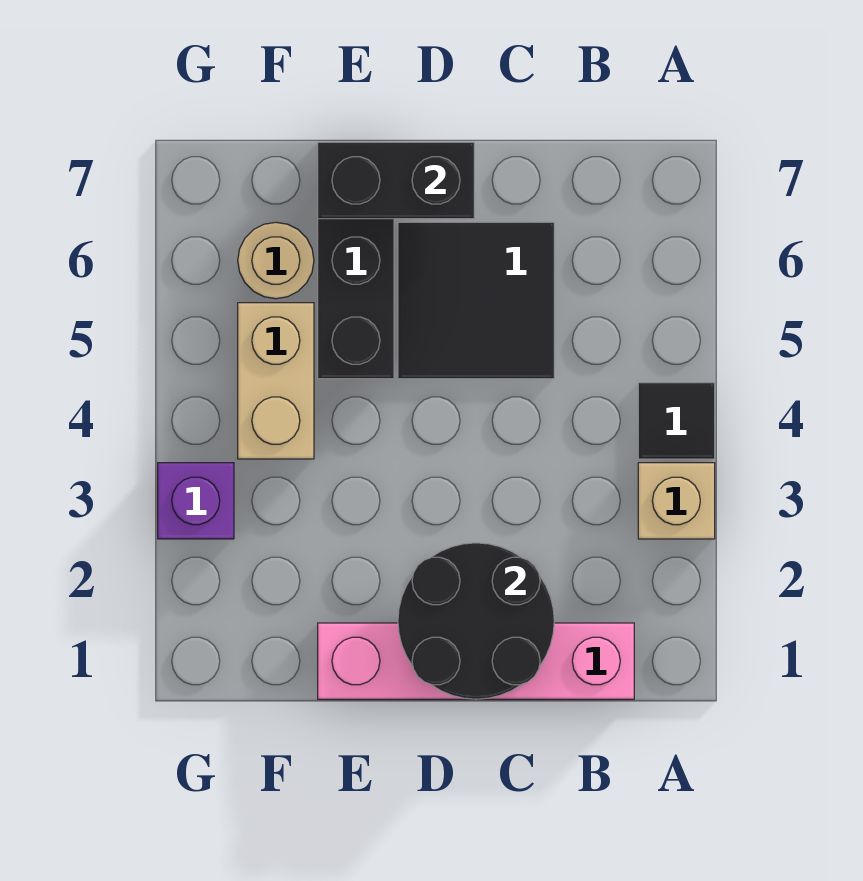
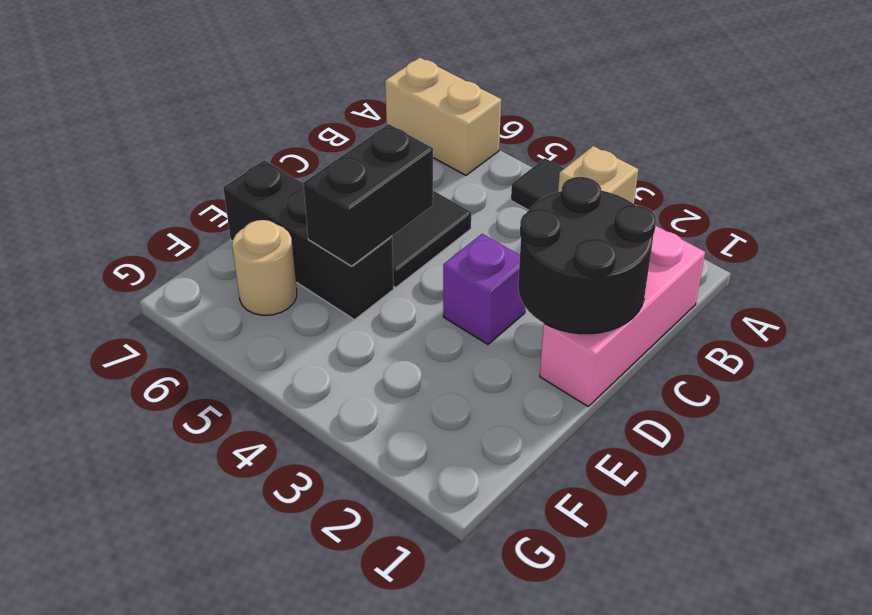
pink 1x4 brick [318,623,634,699] -> pink 1x3 brick [540,226,705,406]
black 1x2 brick [318,142,474,219] -> black 1x2 brick moved to [303,124,433,266]
tan 1x2 brick [238,303,314,459] -> tan 1x2 brick moved to [385,58,501,175]
purple 1x1 brick [158,463,234,539] -> purple 1x1 brick moved to [443,234,525,344]

